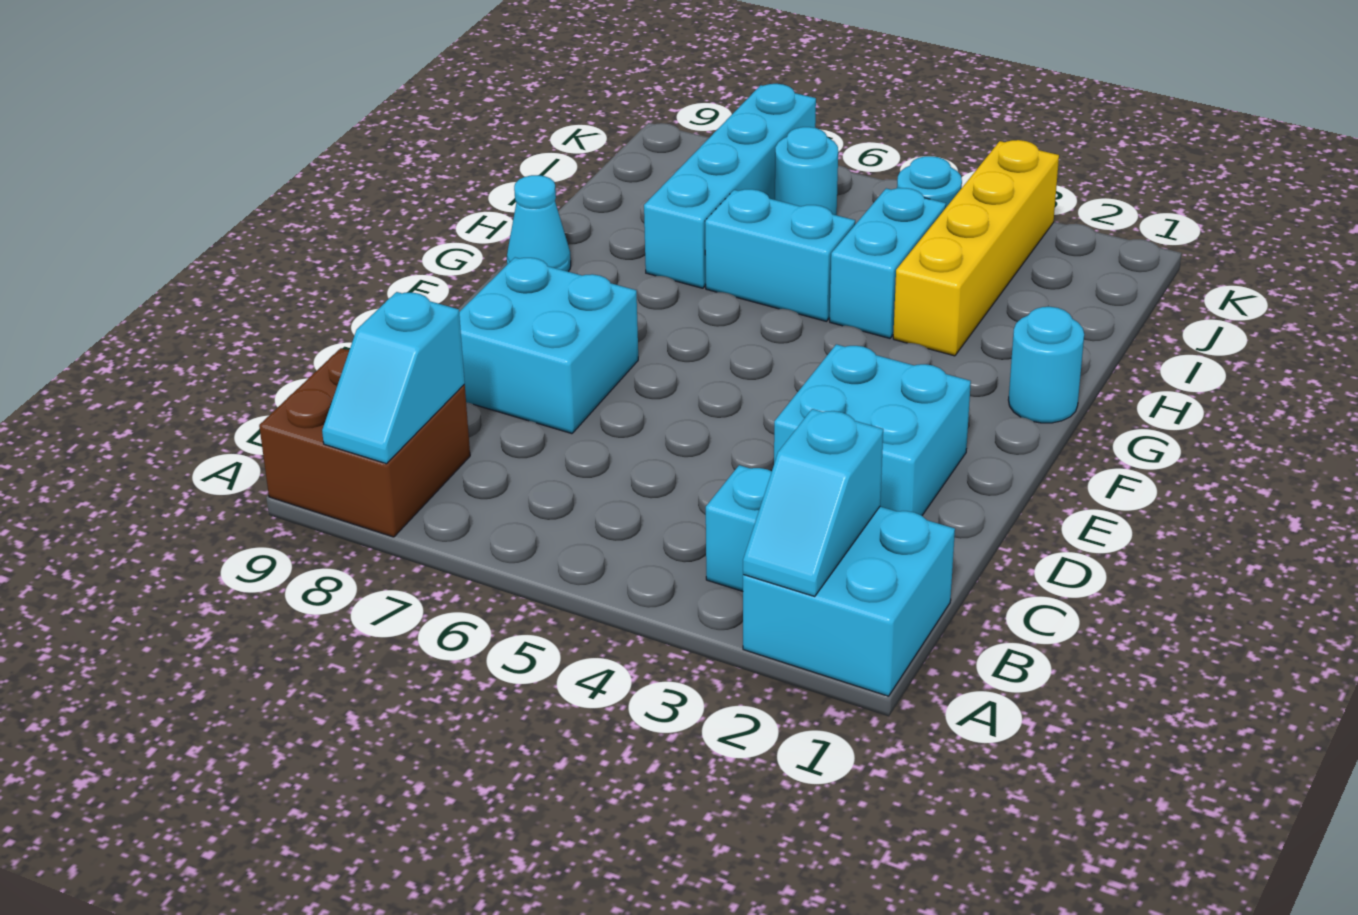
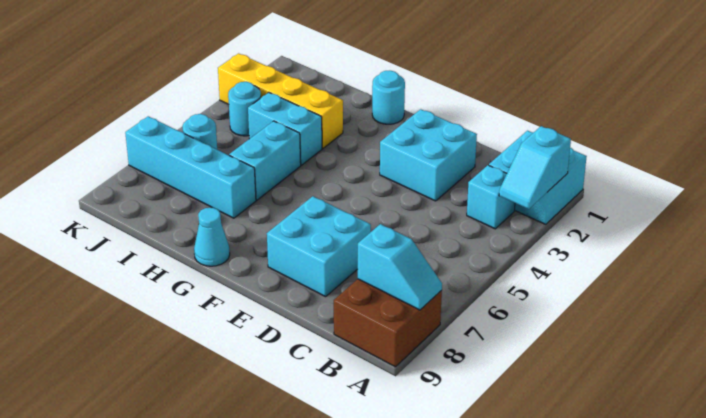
cyan 1x2 slope [743,409,883,596] -> cyan 1x2 slope turned to [499,126,571,209]

